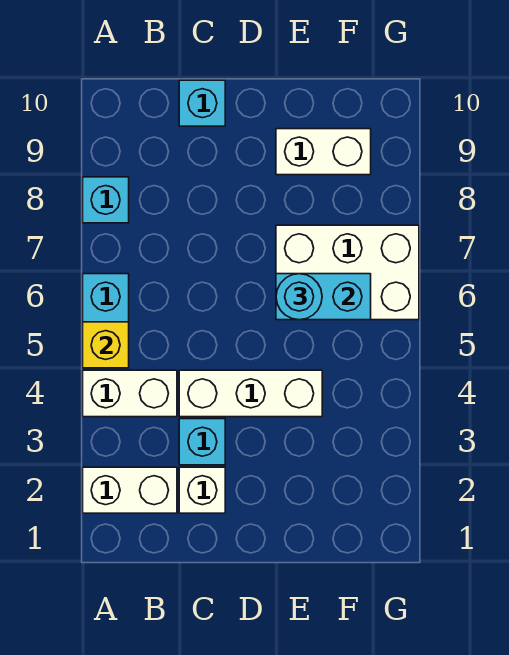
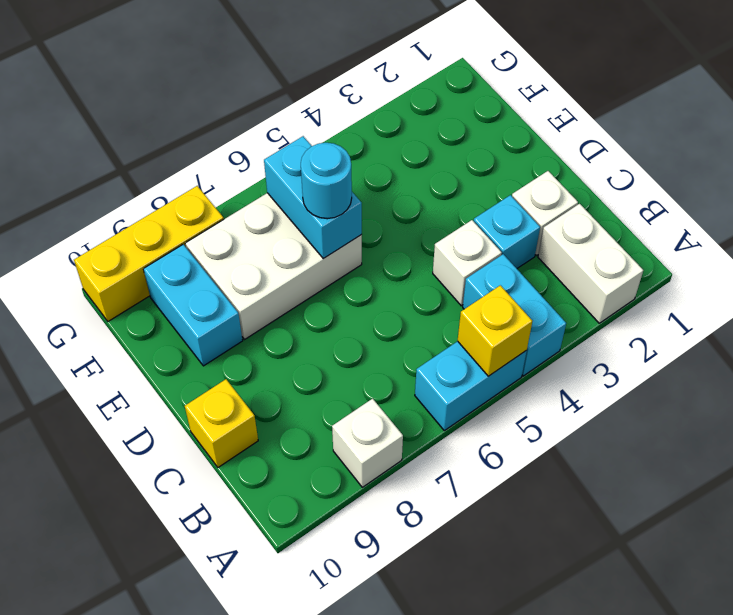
white 1x2 brick [83,370,177,417] -> cyan 1x2 brick [463,254,566,376]
cyan 1x1 brick [83,177,129,223] -> white 1x1 brick [332,399,403,487]
white 1x3 brick [179,370,322,417] -> white 1x1 brick [433,220,502,306]
cyan 1x1 brick [179,80,225,126] -> yellow 1x1 brick [185,379,258,467]
white 2x3 brick [276,225,419,320] -> white 2x3 brick turned to [186,193,362,339]
white 1x2 brick [276,129,371,175] -> cyan 1x2 brick [143,244,243,366]
none -> yellow 1x3 brick [74,186,224,321]

